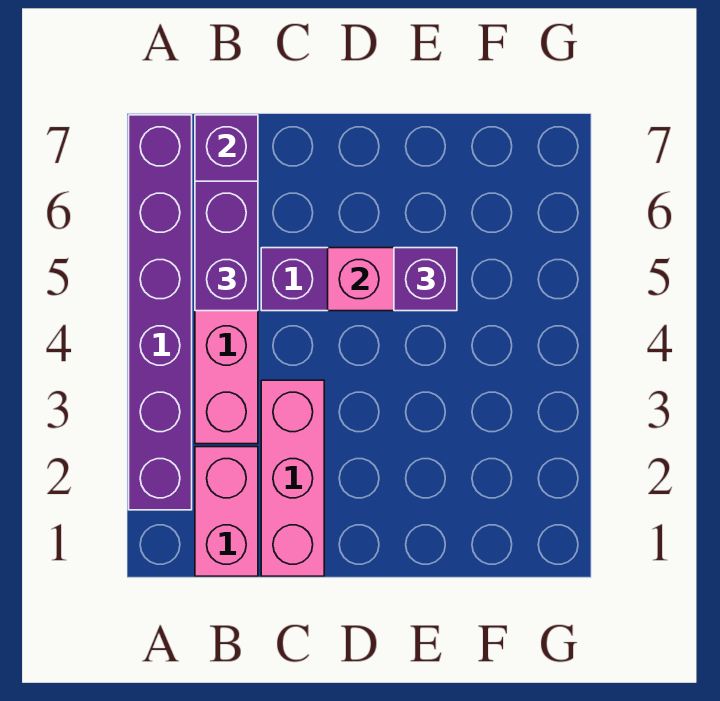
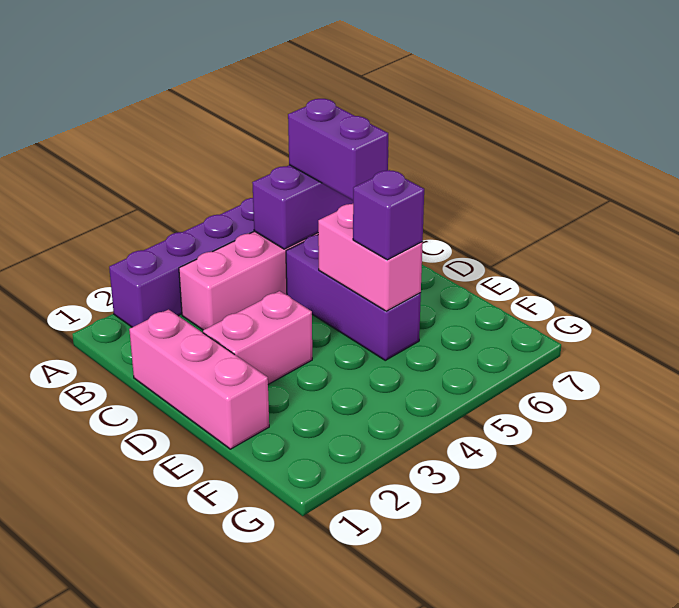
pink 1x2 brick [195,447,258,576] -> pink 1x2 brick moved to [203,291,312,384]
purple 1x2 brick [195,181,258,311] -> purple 1x2 brick turned to [288,99,388,200]
pink 1x3 brick [261,380,324,576] -> pink 1x3 brick turned to [129,310,269,449]

